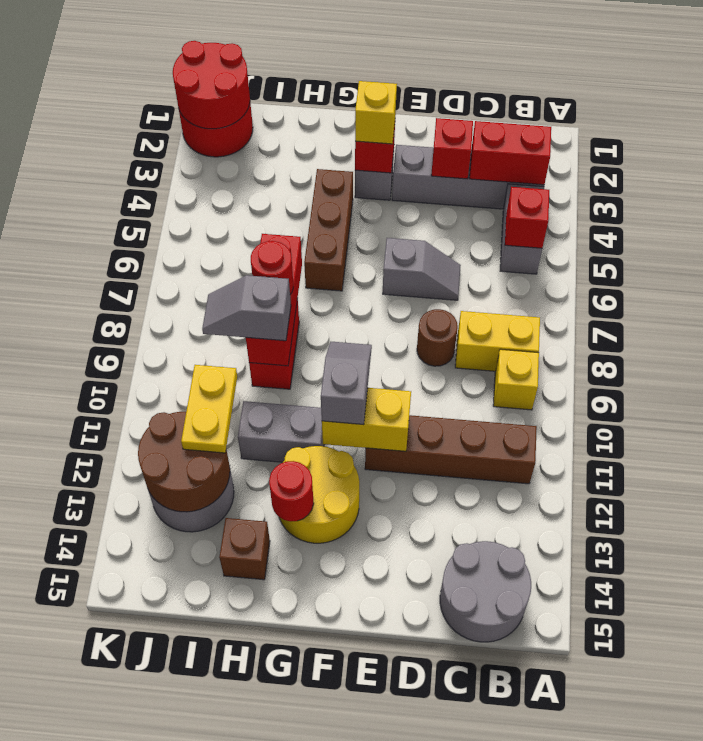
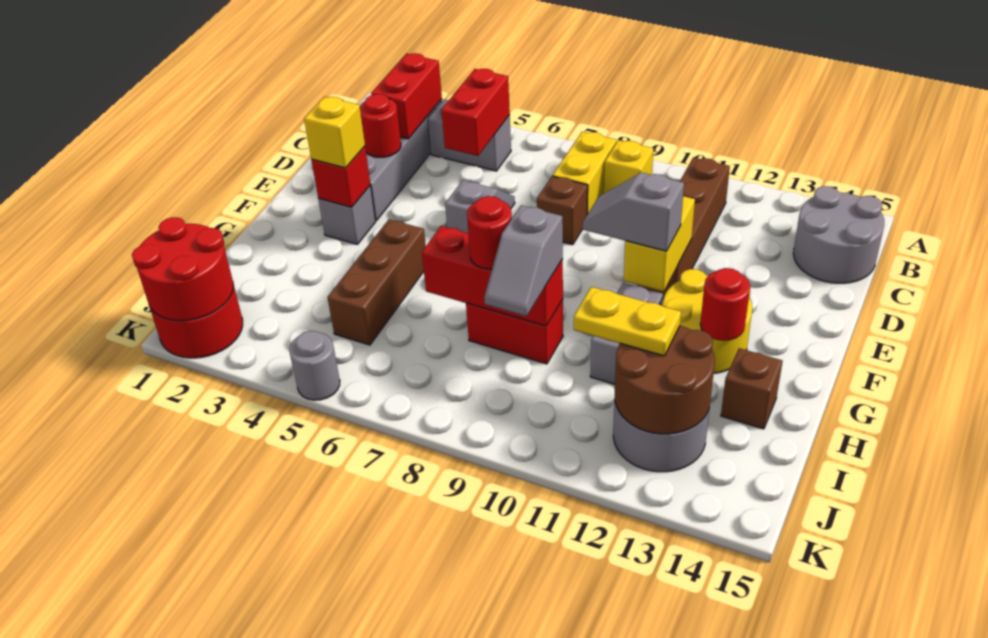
red 1x1 brick [505,187,549,248] -> red 1x2 brick [441,69,510,156]
red 1x1 brick [431,118,473,179] -> red 1x1 round brick [360,94,401,157]
brown 1x1 round brick [417,309,458,366] -> brown 1x1 brick [537,176,588,245]
brown 1x3 brick [304,169,353,291] -> brown 1x3 brick turned to [327,219,426,345]
none -> grey 1x1 round brick [289,331,340,400]

